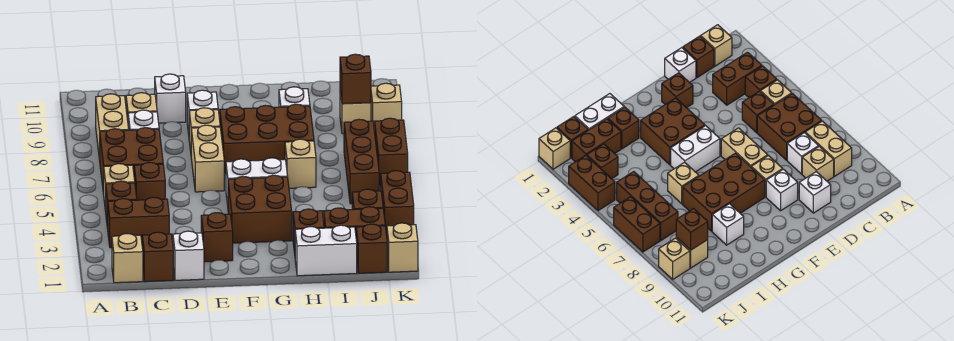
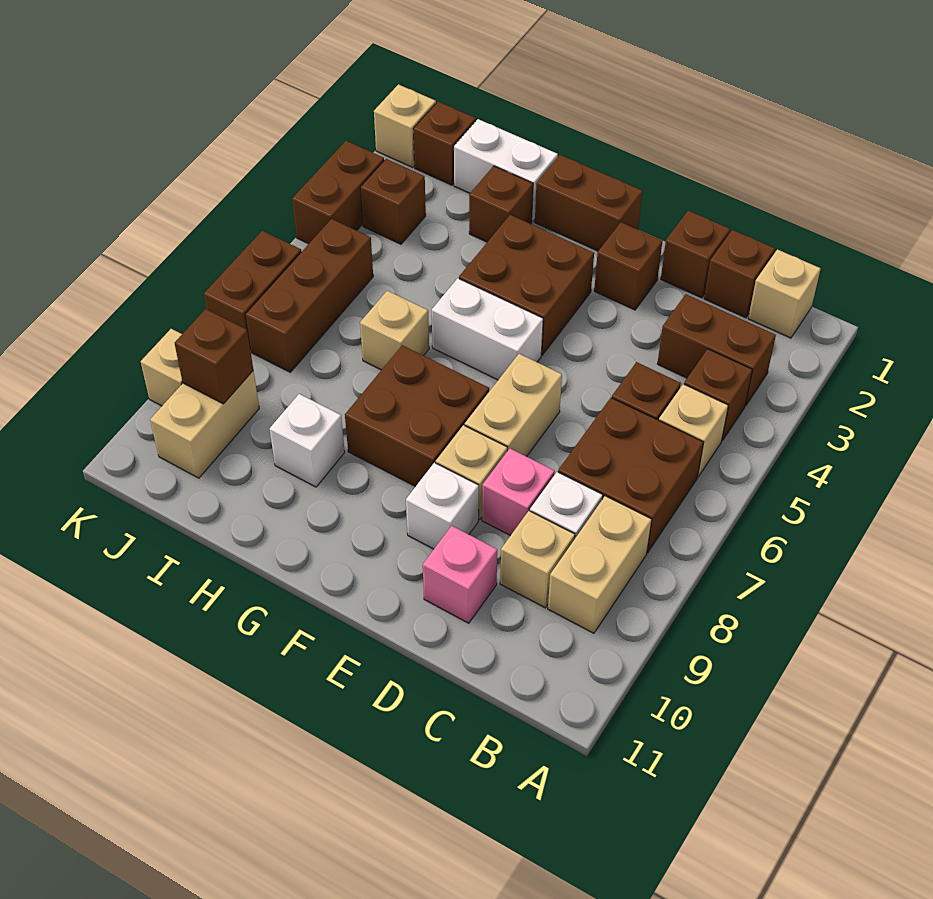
white 1x1 brick [173,231,204,280] -> brown 1x1 brick [661,211,730,298]
none -> pink 1x1 brick [482,449,555,536]
white 1x1 brick [155,74,186,123] -> pink 1x1 brick [423,526,497,623]
brown 2x3 brick [220,104,314,173] -> brown 2x2 brick [345,345,489,487]
brown 1x2 brick [324,207,385,233] -> brown 1x2 brick moved to [535,155,642,251]
tan 1x1 brick [340,92,371,134] -> tan 1x2 brick [150,371,259,478]

